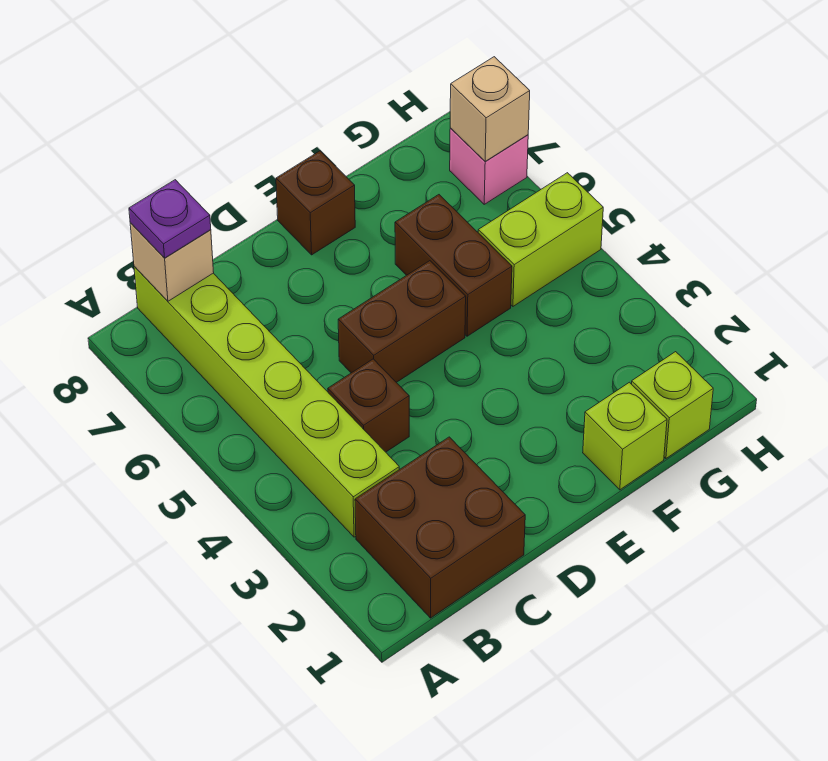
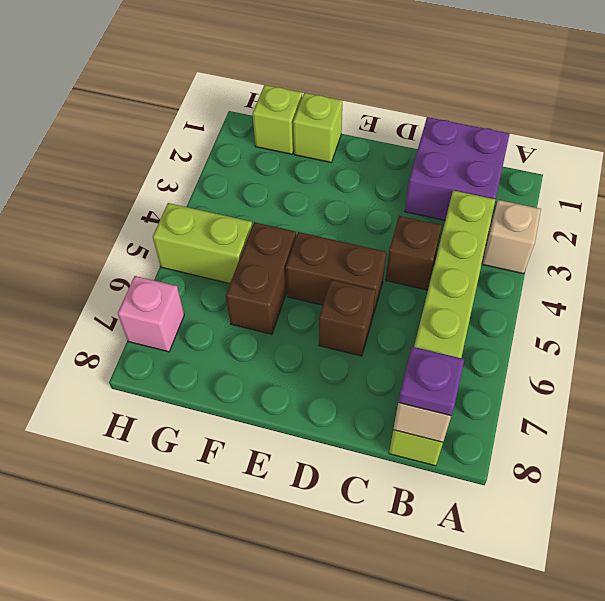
brown 2x2 brick [355,437,525,618] -> purple 2x2 brick [405,117,510,220]
brown 1x1 brick [276,151,355,255] -> brown 1x1 brick moved to [319,280,375,356]
tan 1x1 brick [450,57,530,162] -> tan 1x1 brick moved to [482,200,541,274]

